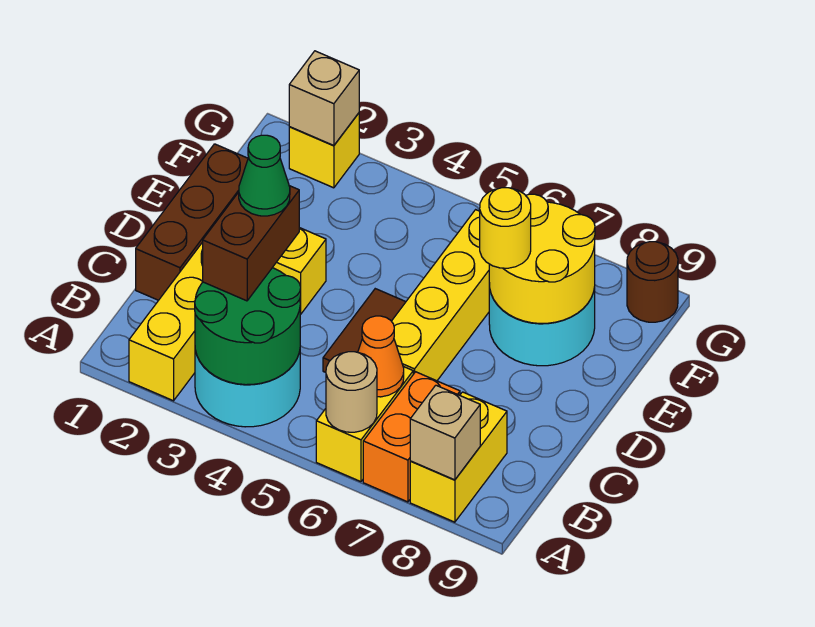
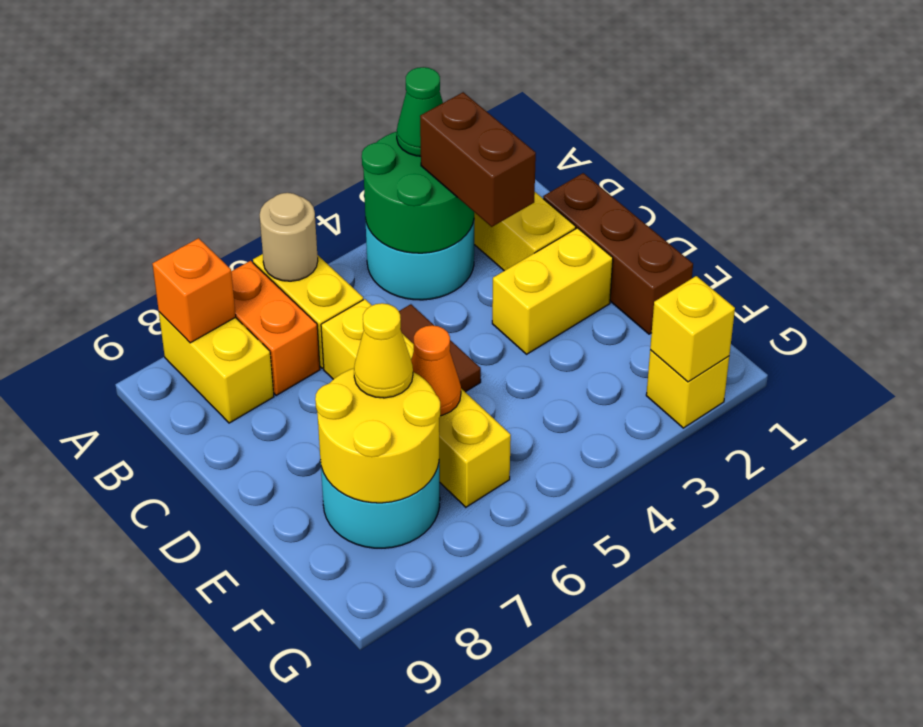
tan 1x1 brick [410,385,480,480] -> orange 1x1 brick [153,238,236,343]
orange 1x1 cone [358,316,404,397] -> orange 1x1 cone moved to [411,325,461,416]
green 1x1 cone [239,135,290,216] -> green 1x1 cone moved to [397,67,443,156]
yellow 1x1 round brick [480,188,531,268] -> yellow 1x1 cone [354,303,413,398]
tan 1x1 brick [289,51,359,145] -> yellow 1x1 brick [650,276,735,382]
brown 1x1 round brick [627,242,678,322] -> none

